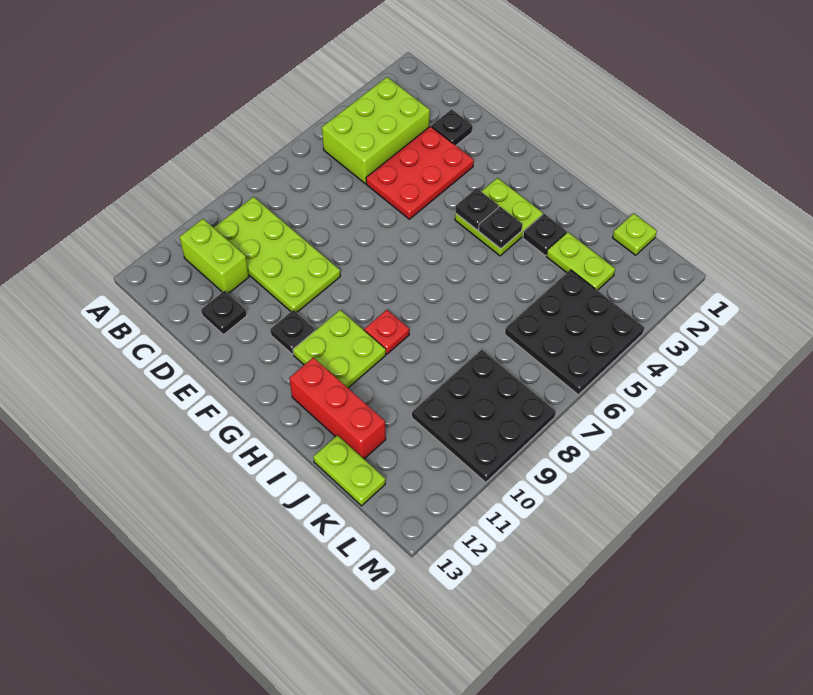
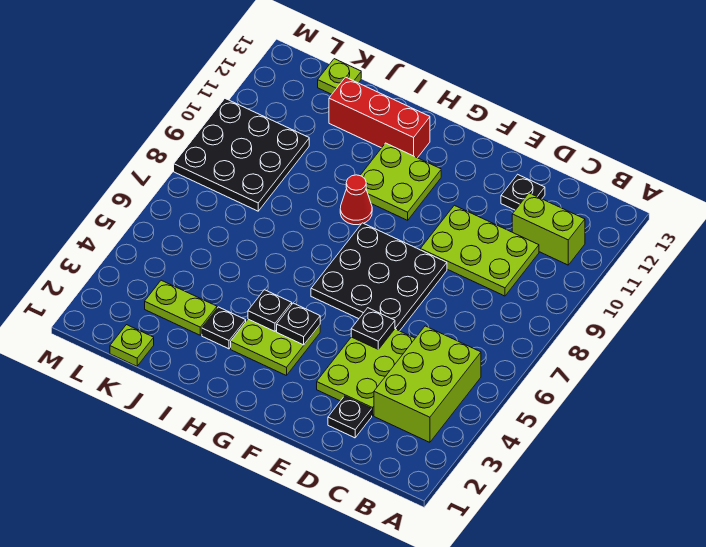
lime 2x4 plate [214,197,340,313] -> lime 2x3 plate [420,205,539,296]
red 2x3 plate [366,126,474,219] -> lime 2x3 plate [317,329,415,416]
black 1x1 plate [270,310,315,354] -> black 1x1 plate moved to [351,308,395,349]
red 1x1 plate [364,310,409,354] -> red 1x1 cone [340,175,372,225]
lime 1x2 plate [313,435,385,506] -> lime 1x1 plate [318,59,361,94]
black 3x3 plate [505,270,644,395] -> black 3x3 plate moved to [311,223,447,331]

